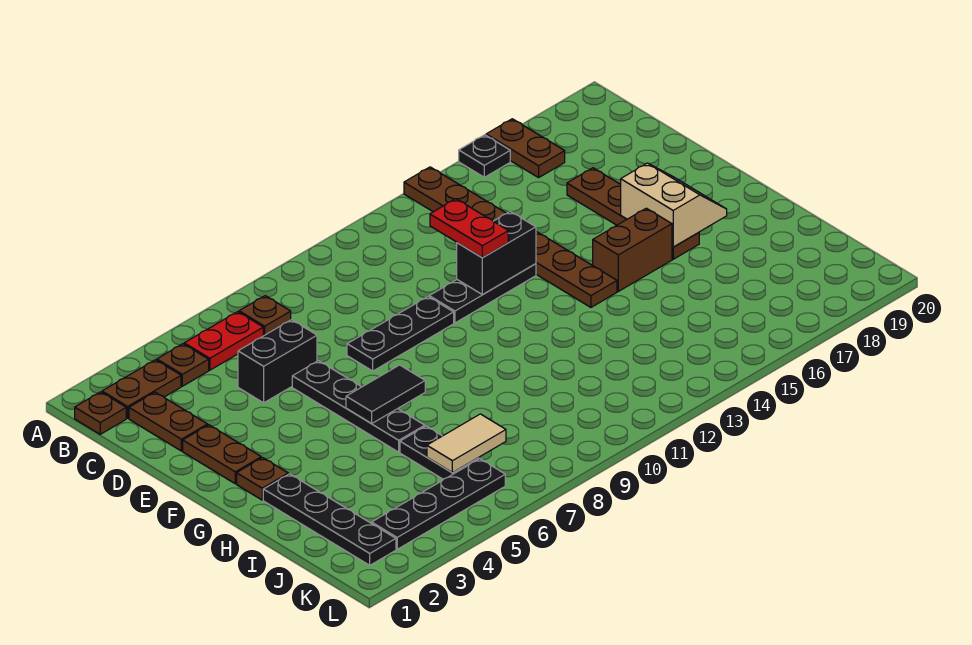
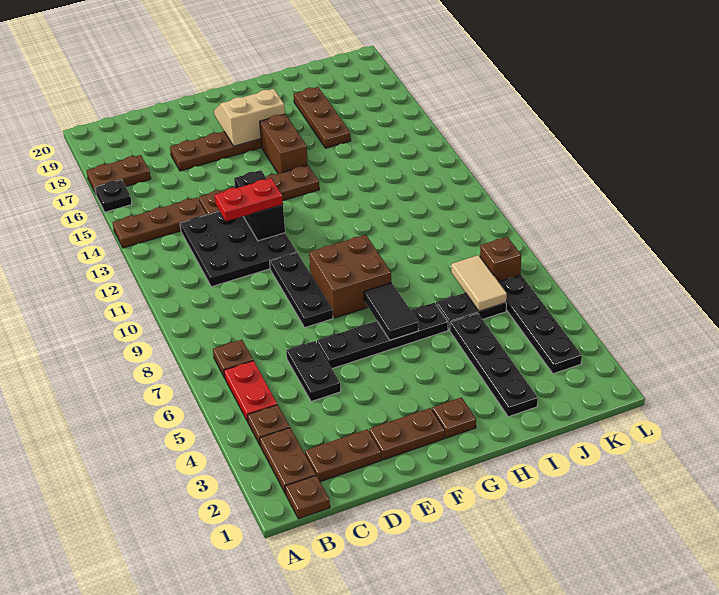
black 1x2 brick [238,320,317,403] -> black 1x2 plate [286,341,341,401]
black 1x3 plate [429,264,536,323] -> black 3x3 plate [180,211,297,287]
none -> brown 2x2 brick [309,235,391,318]
black 1x4 plate [263,474,396,565] -> black 1x4 plate turned to [450,313,538,417]
none -> brown 1x3 plate [294,87,351,148]
none -> brown 1x1 brick [480,237,521,282]

